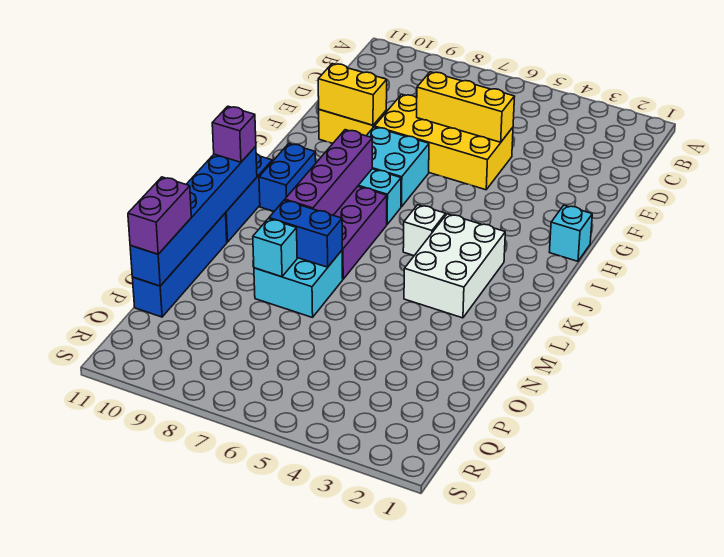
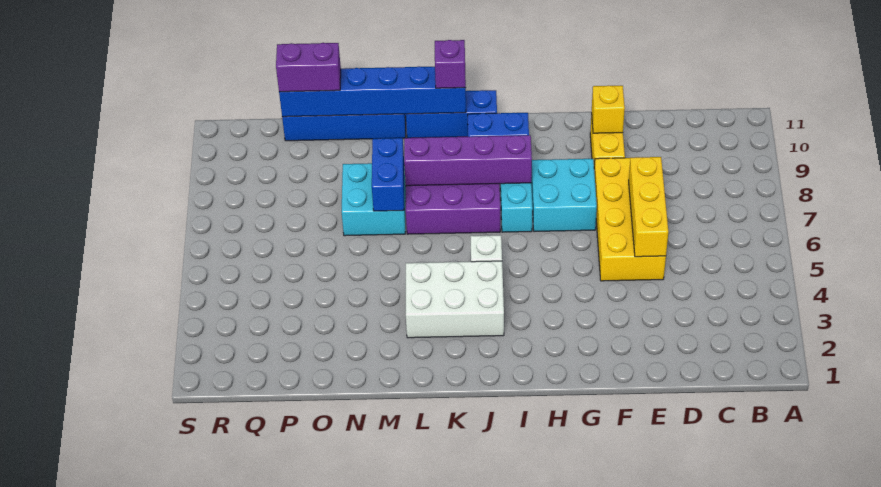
yellow 1x2 brick [318,64,387,125] -> yellow 1x1 brick [592,86,625,133]
cyan 1x1 brick [550,205,592,261] -> none
cyan 1x1 brick [253,219,297,277] -> none

